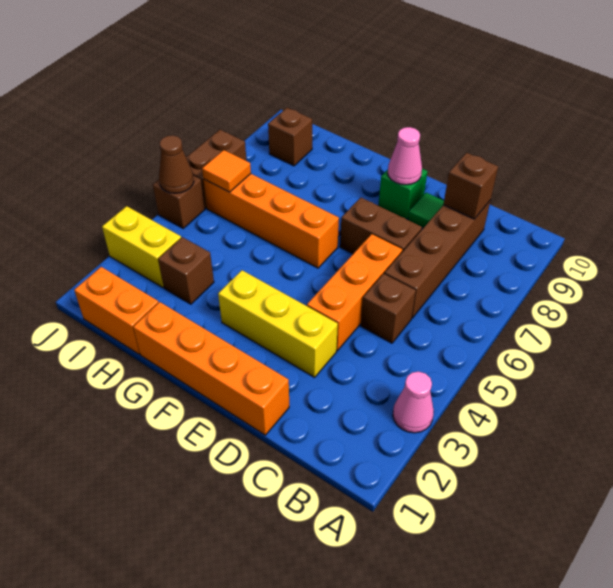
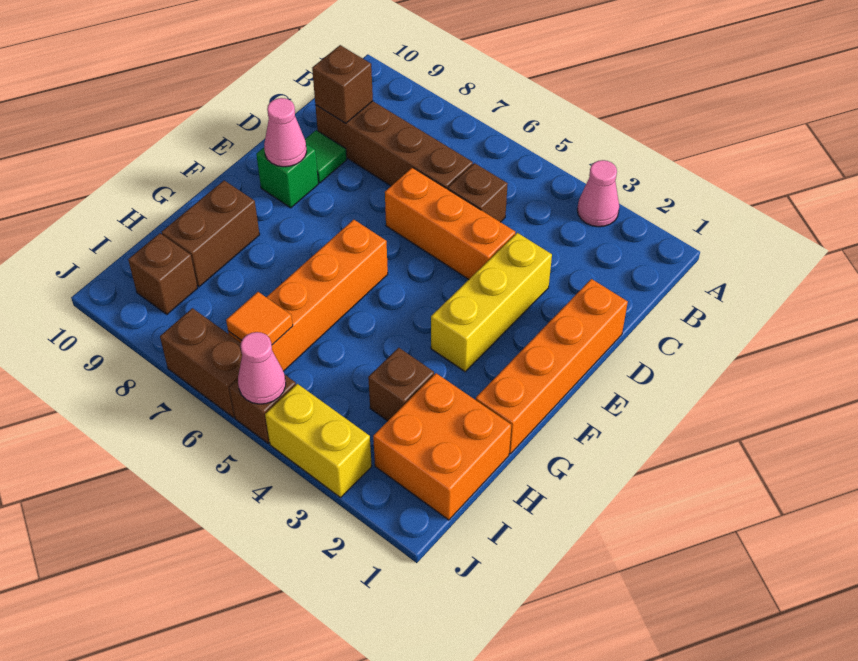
brown 1x2 brick [340,198,422,254] -> brown 1x2 brick moved to [162,181,260,287]
orange 1x2 brick [74,267,159,354] -> orange 2x2 brick [373,373,511,520]
yellow 1x2 brick [102,206,181,287] -> yellow 1x2 brick turned to [265,384,372,498]
brown 1x1 cone [159,135,194,193] -> pink 1x1 cone [238,332,286,404]

